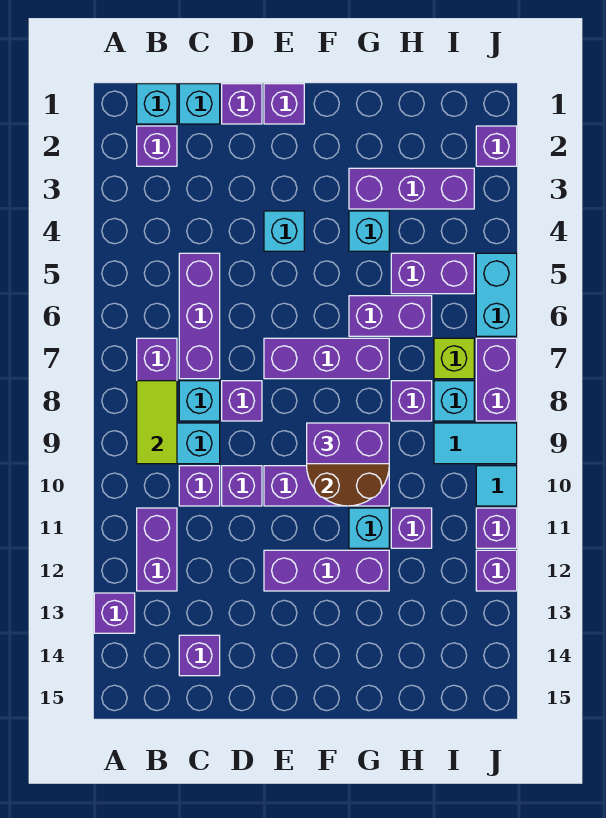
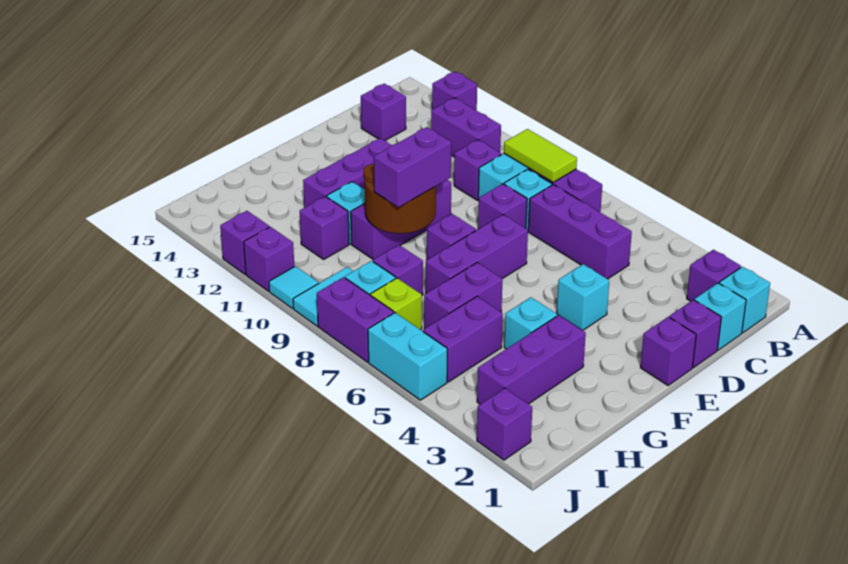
purple 1x1 brick [222,466,262,506] -> purple 1x1 brick moved to [427,214,476,260]

